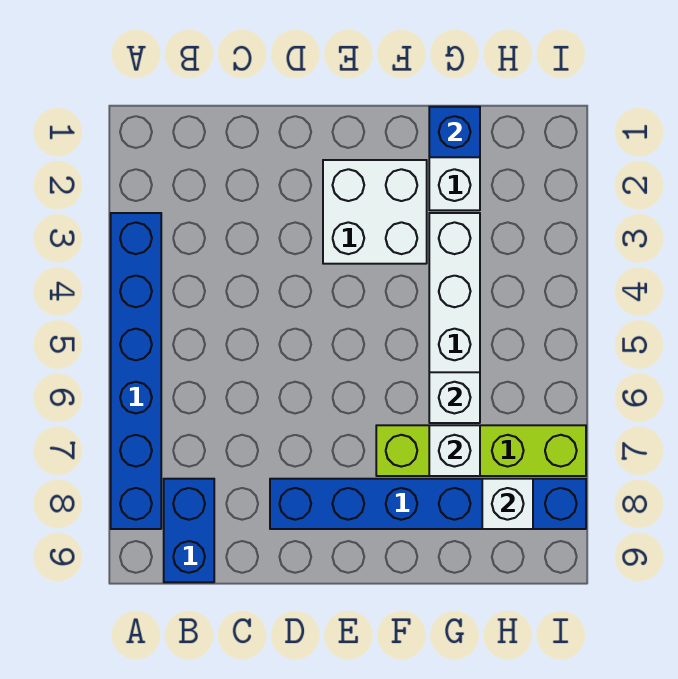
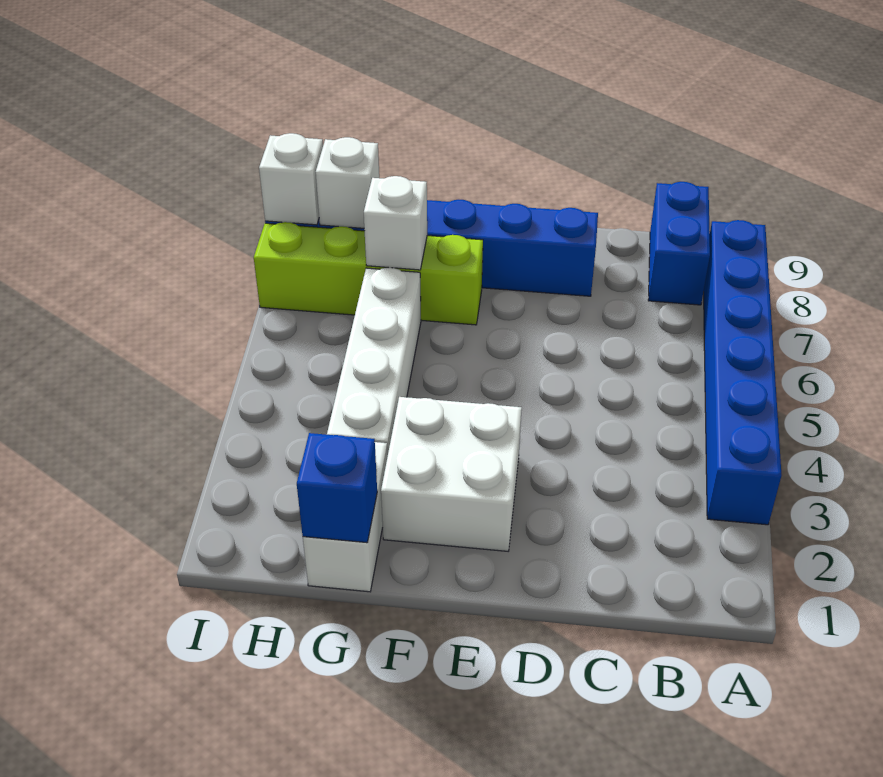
white 1x1 brick [429,372,480,423] -> white 1x1 brick moved to [259,133,323,225]

